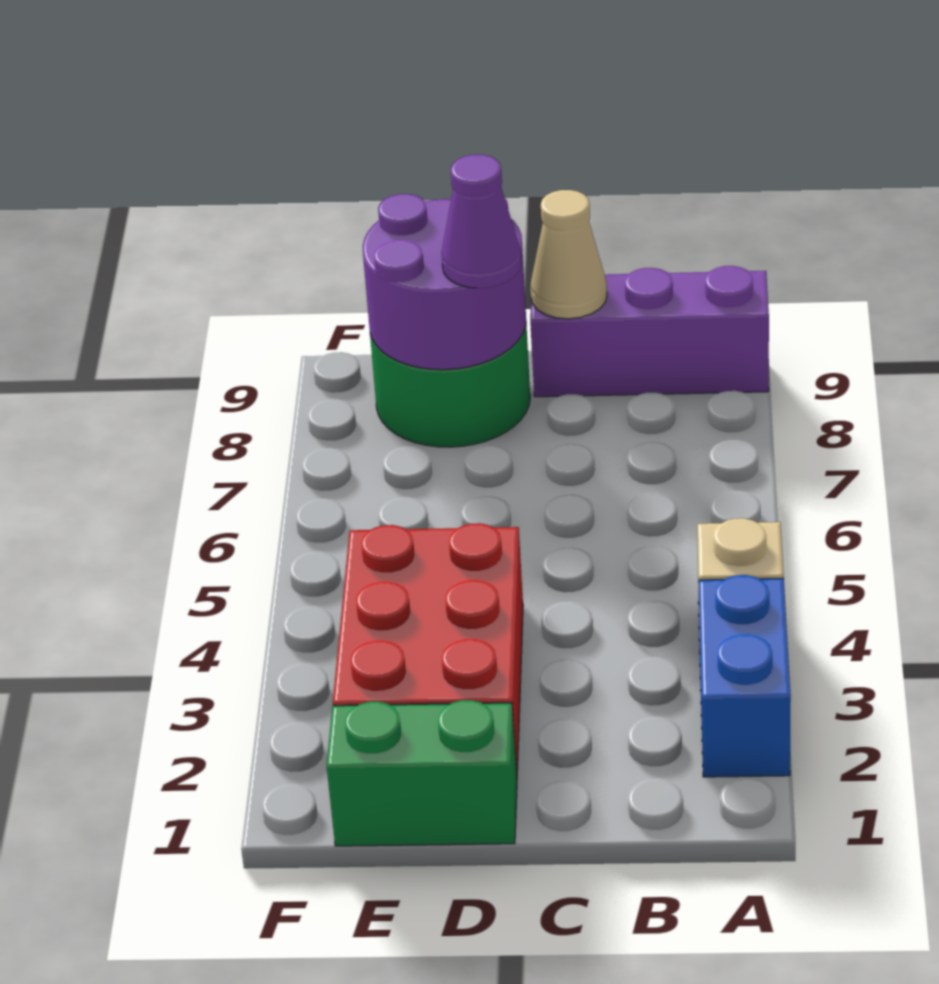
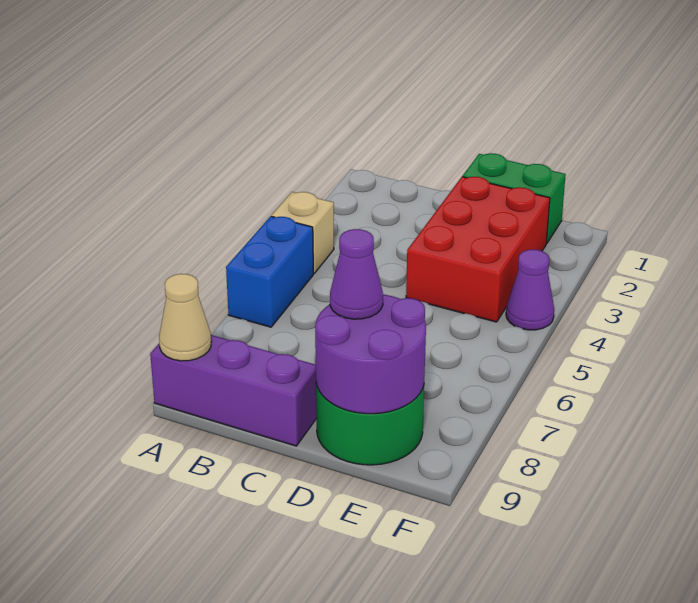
blue 1x2 brick [699,575,791,777] -> blue 1x2 brick moved to [226,216,313,327]
tan 1x1 cone [530,190,607,319] -> tan 1x1 cone moved to [159,274,211,361]
none -> purple 1x1 cone [506,249,554,330]

